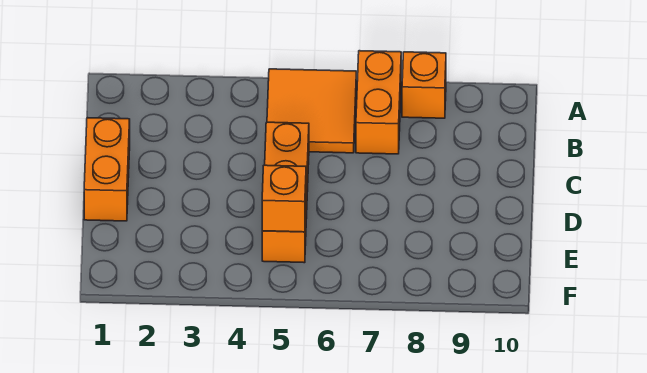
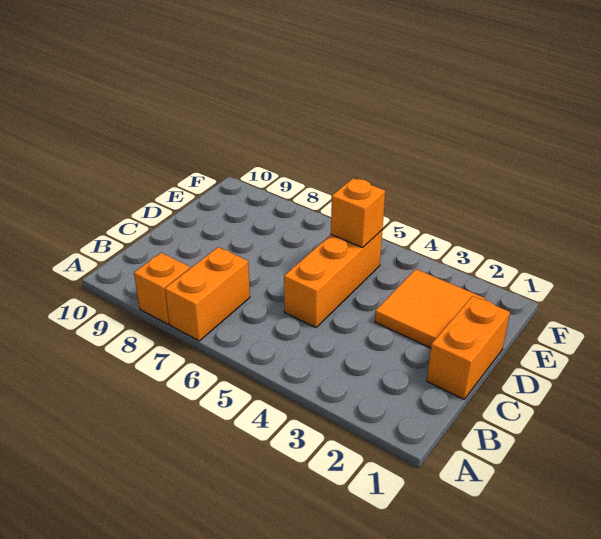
orange 2x2 tile [267,69,356,153] -> orange 2x2 tile moved to [375,269,485,348]

